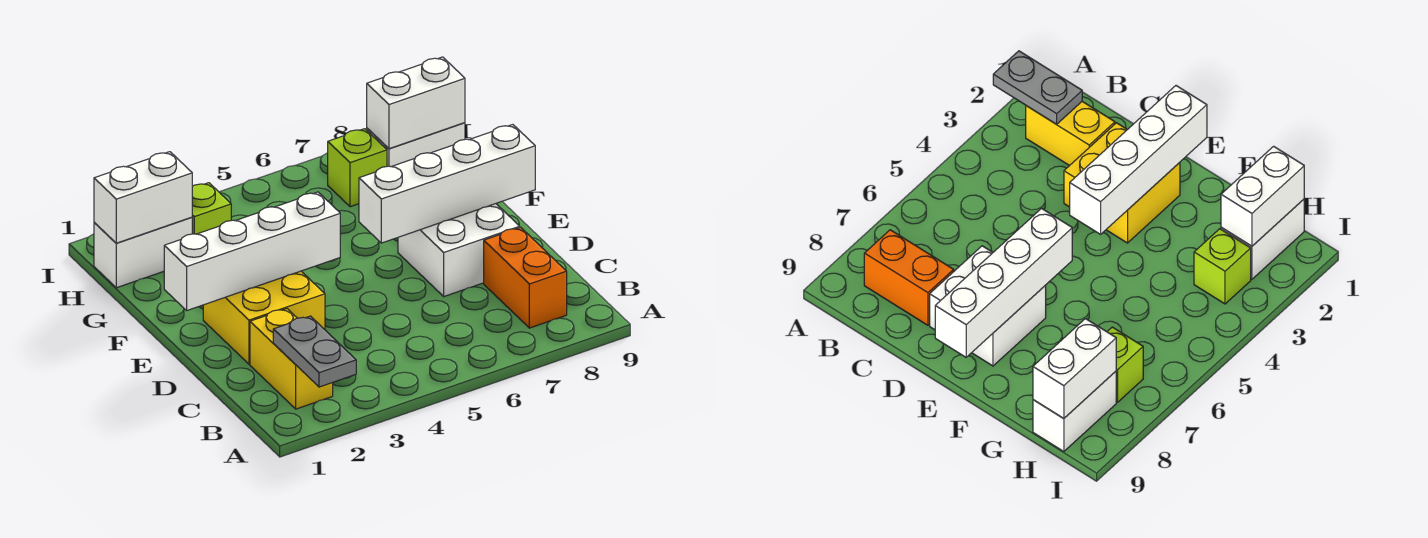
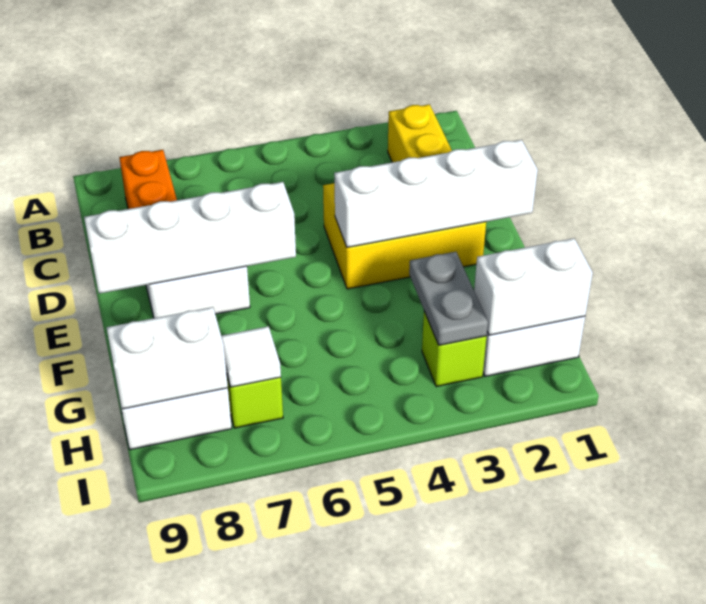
grey 1x2 plate [273,316,356,387] -> grey 1x2 plate moved to [409,252,488,345]
yellow 2x2 brick [203,271,325,364] -> yellow 2x3 brick [323,183,486,289]
none -> white 1x1 tile [221,326,281,387]

